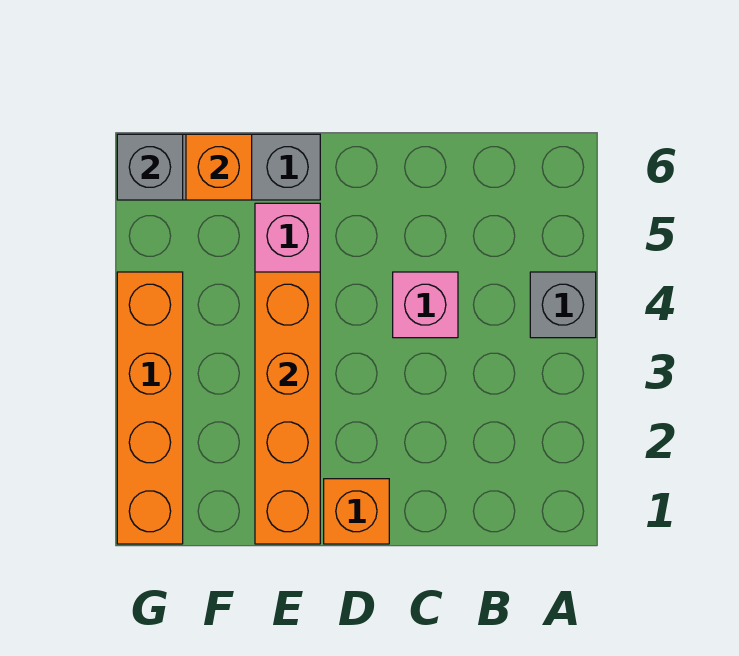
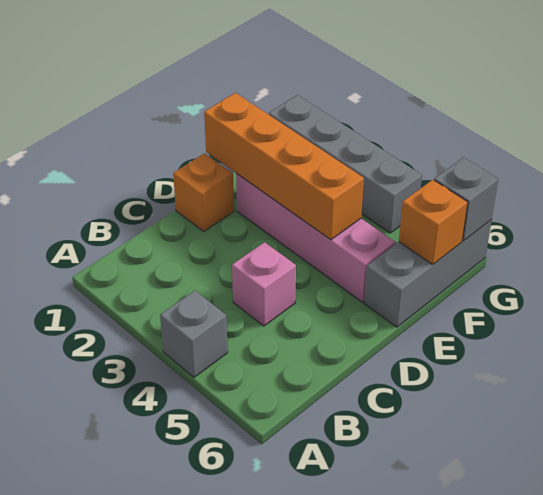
orange 1x4 brick [117,272,183,544] -> grey 1x4 brick [269,95,422,233]

